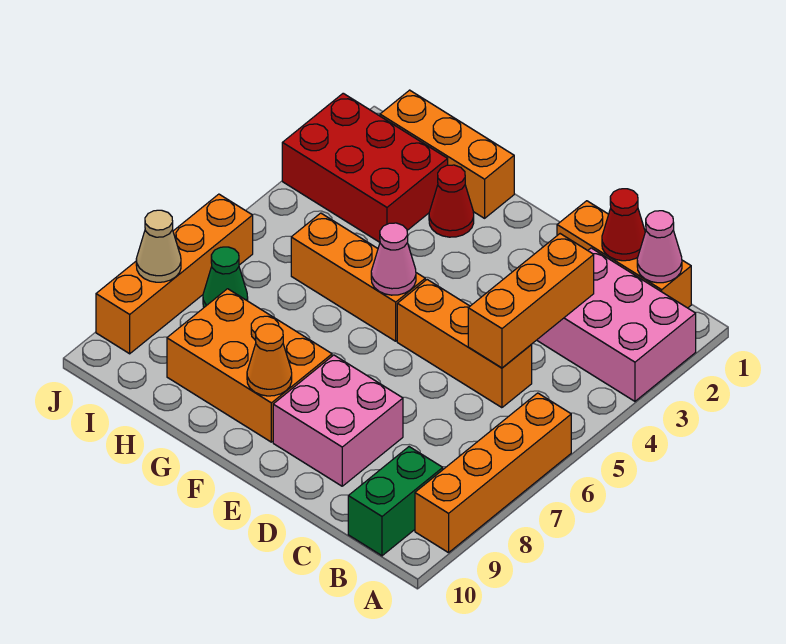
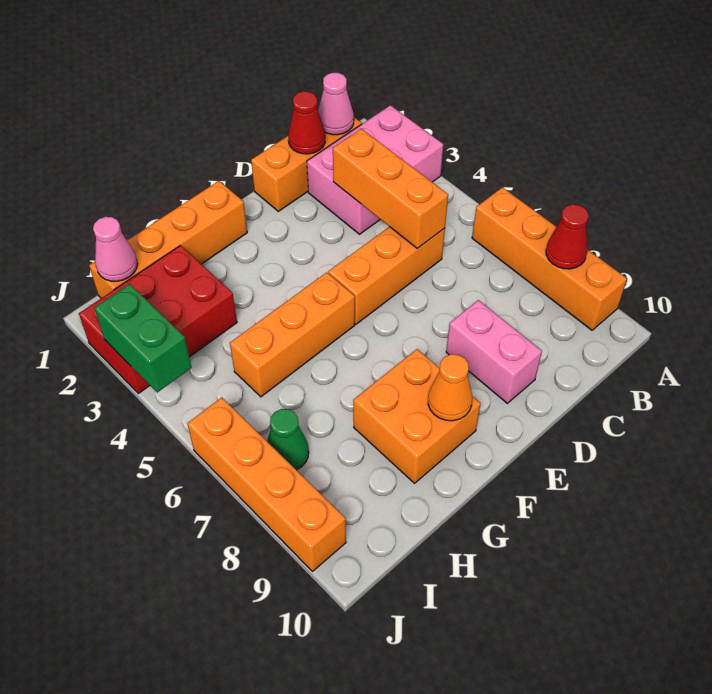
green 1x2 brick [348,447,443,556] -> green 1x2 brick moved to [94,284,192,393]
pink 2x2 brick [273,355,403,486] -> pink 1x2 brick [446,300,542,403]
pink 1x1 cone [371,223,416,295] -> pink 1x1 cone moved to [93,217,138,281]
orange 2x3 brick [167,289,332,442] -> orange 2x2 brick [353,349,481,483]
orange 1x3 brick [380,90,514,218] -> orange 1x4 brick [89,181,247,298]
red 1x1 cone [429,165,474,237] -> red 1x1 cone moved to [546,205,588,269]
tan 1x1 cone [136,210,181,282] -> none

